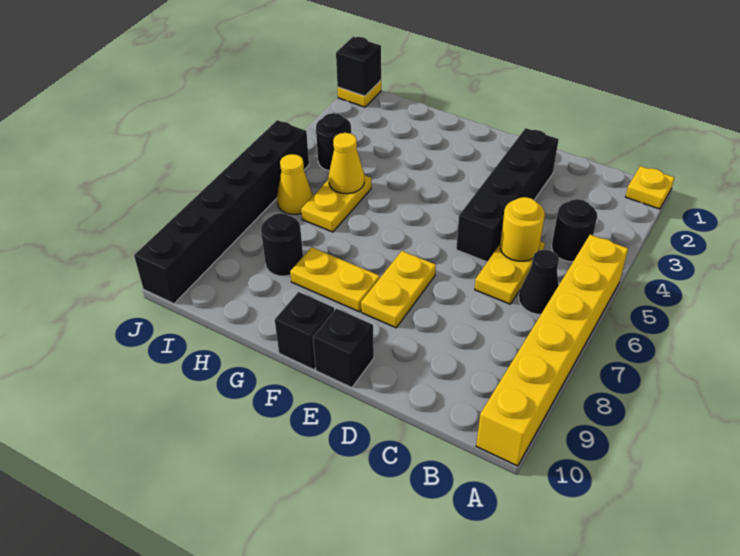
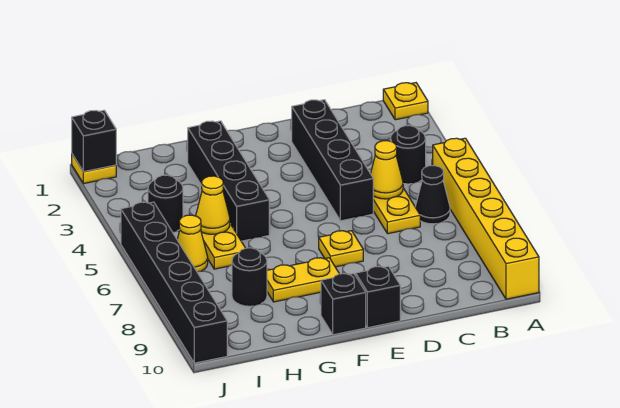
yellow 1x1 round brick [500,197,545,261] -> yellow 1x1 cone [371,141,403,199]
yellow 1x2 plate [361,251,436,328] -> yellow 1x1 plate [319,231,363,267]
none -> black 1x4 brick [188,121,269,241]

